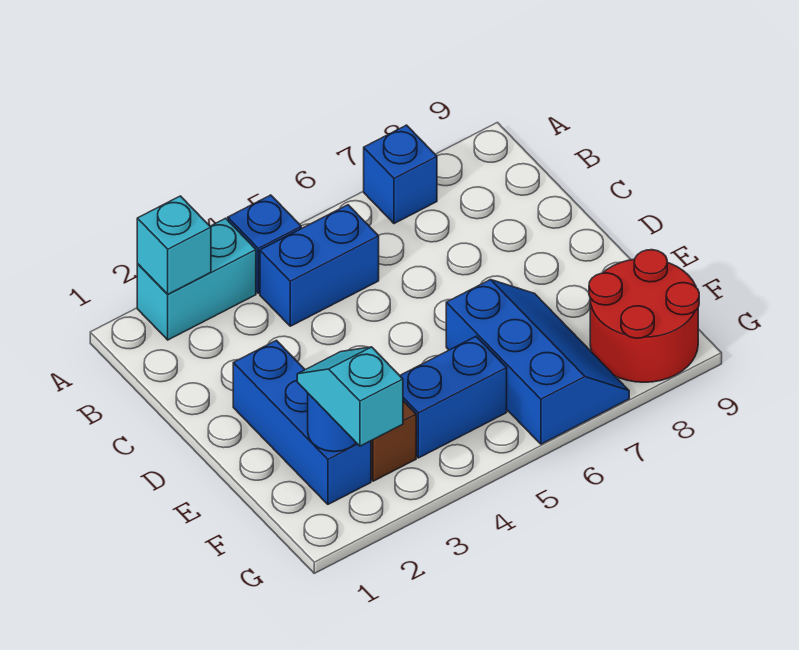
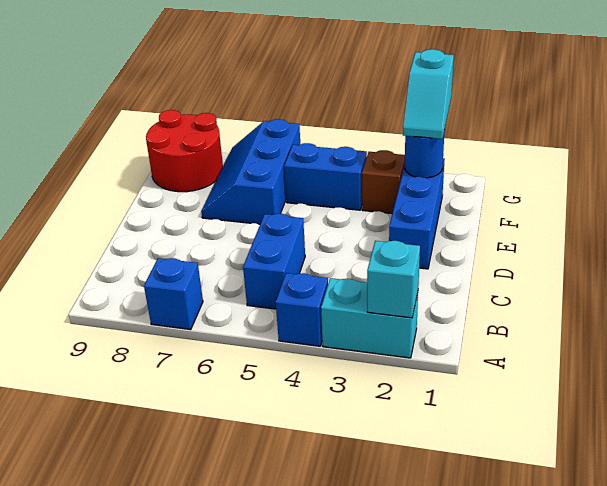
blue 1x2 brick [260,205,379,326] -> blue 1x2 brick turned to [243,214,305,309]

